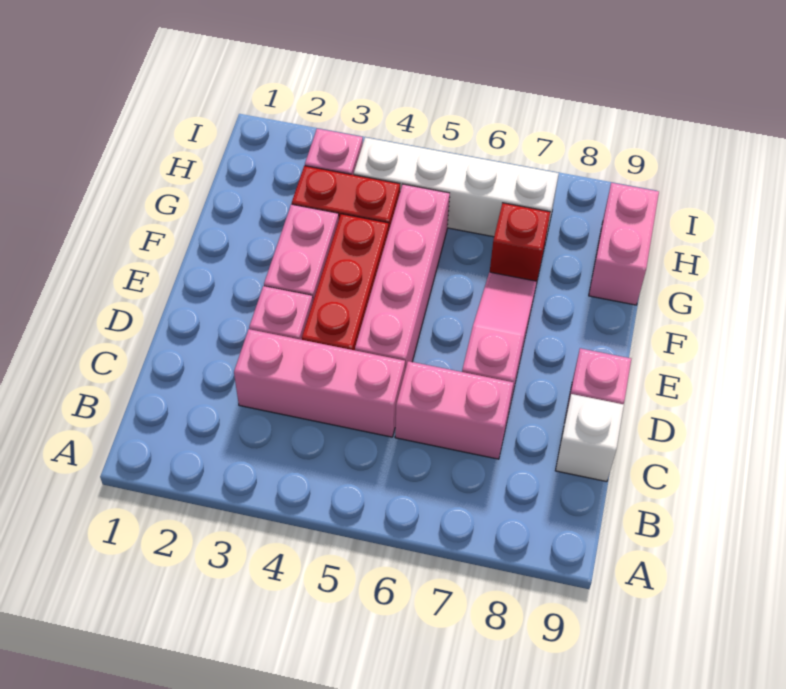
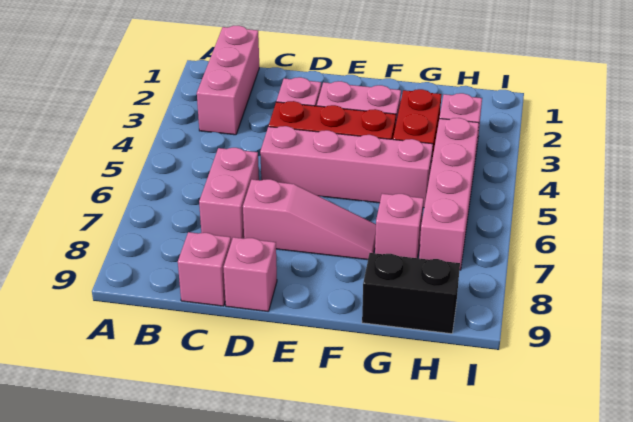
pink 1x3 brick [234,329,405,437] -> pink 1x3 brick moved to [197,26,259,135]
white 1x1 brick [555,394,624,482] -> pink 1x1 brick [178,232,231,306]
red 1x1 brick [490,203,550,281] -> pink 1x1 brick [375,194,424,258]
pink 1x2 brick [589,183,659,305] -> black 1x2 brick [362,253,460,334]
white 1x4 brick [354,137,559,238] -> pink 1x4 brick [419,118,479,270]

